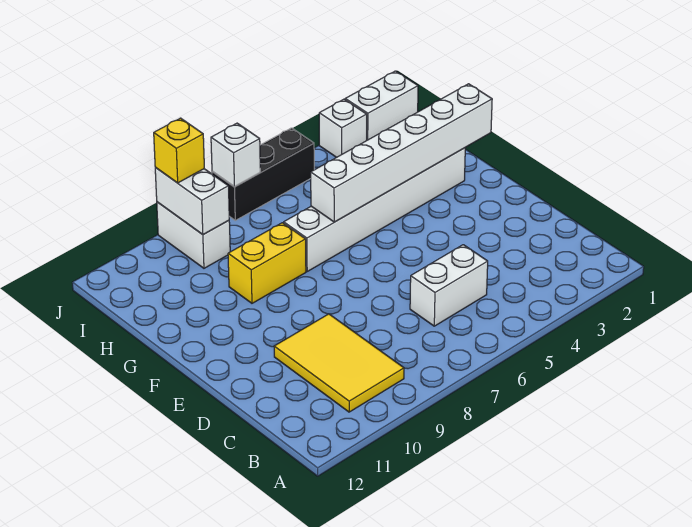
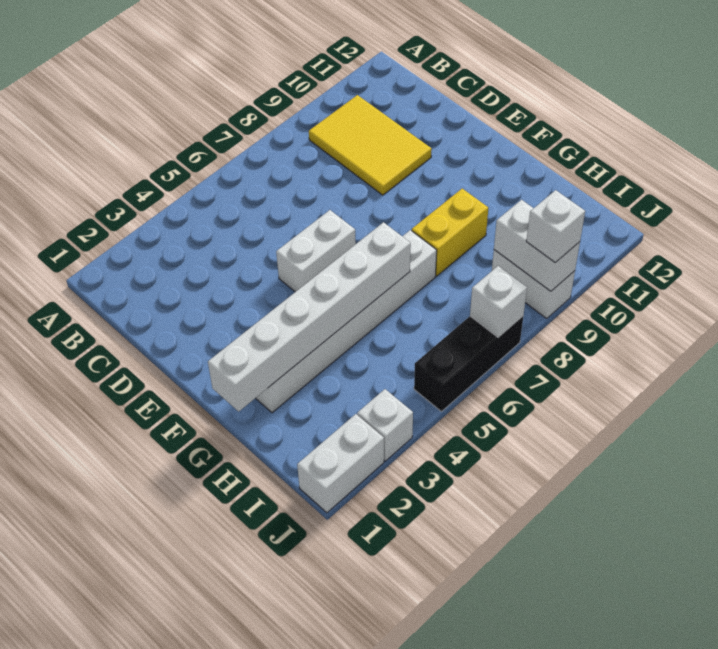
white 1x2 brick [410,245,488,326] -> white 1x2 brick moved to [276,210,356,292]
yellow 1x1 brick [154,118,204,183] -> white 1x1 brick [526,190,585,263]

